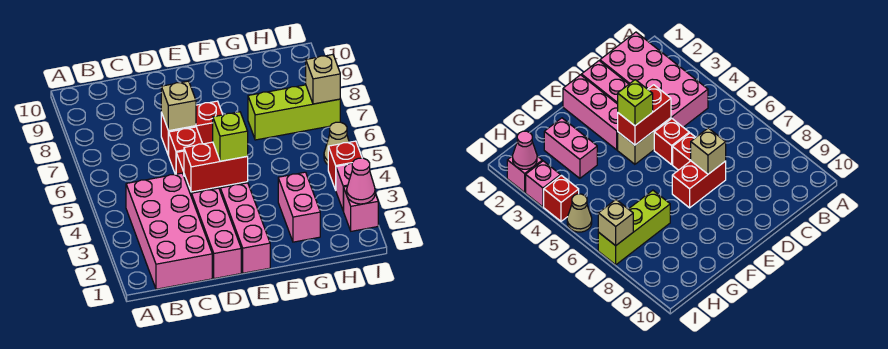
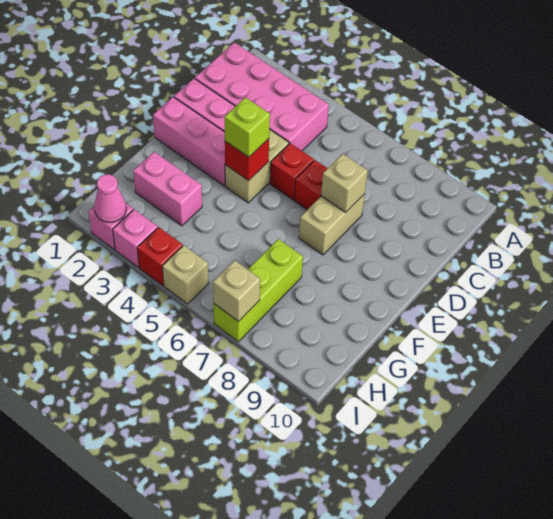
red 1x2 brick [184,142,248,192] -> red 1x1 brick [225,139,269,181]
red 1x2 brick [161,101,223,156] -> tan 1x2 brick [299,194,365,255]
tan 1x1 cone [324,122,349,164] -> tan 1x1 brick [162,245,209,304]

